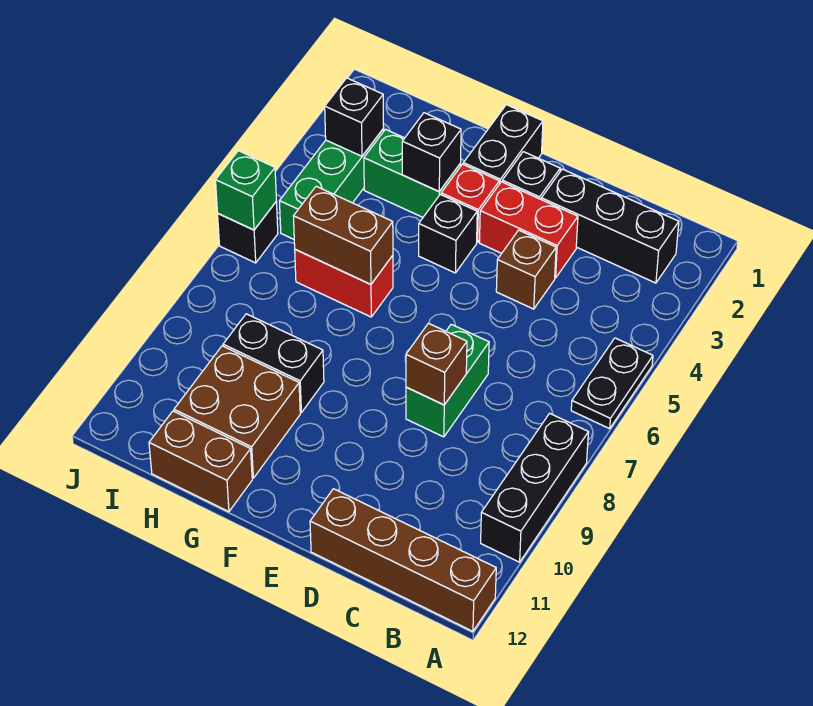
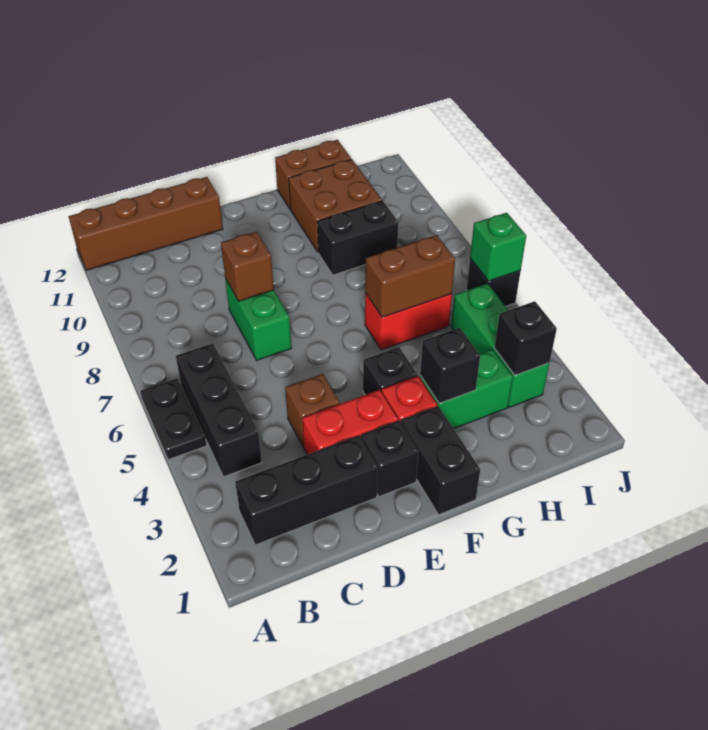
black 1x3 brick [481,413,588,562] -> black 1x3 brick moved to [176,343,262,477]

